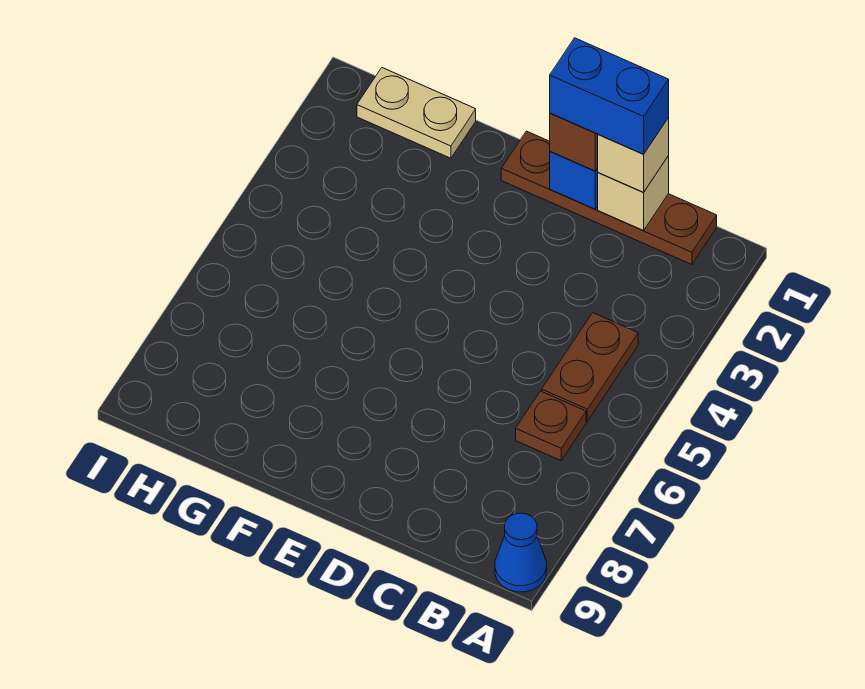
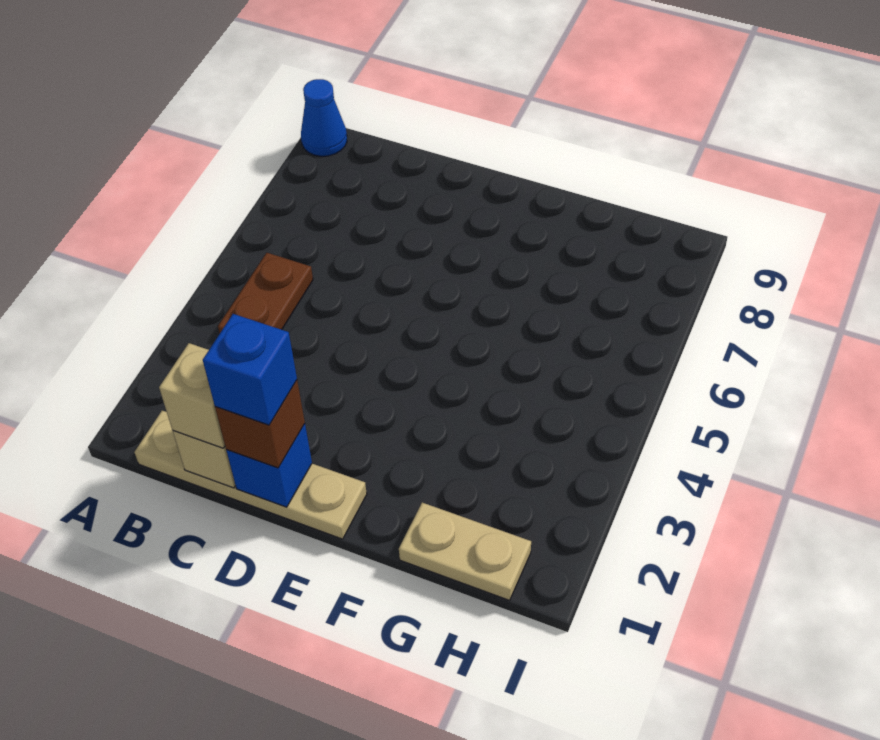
brown 1x4 plate [501,131,717,265] -> tan 1x4 plate [134,411,367,539]
brown 1x1 plate [516,391,586,460] -> none
blue 1x2 brick [550,38,669,154] -> blue 1x1 brick [203,314,297,425]

